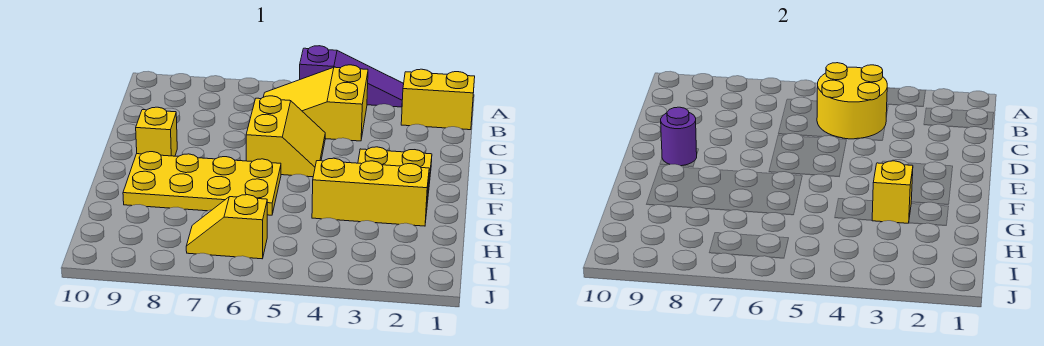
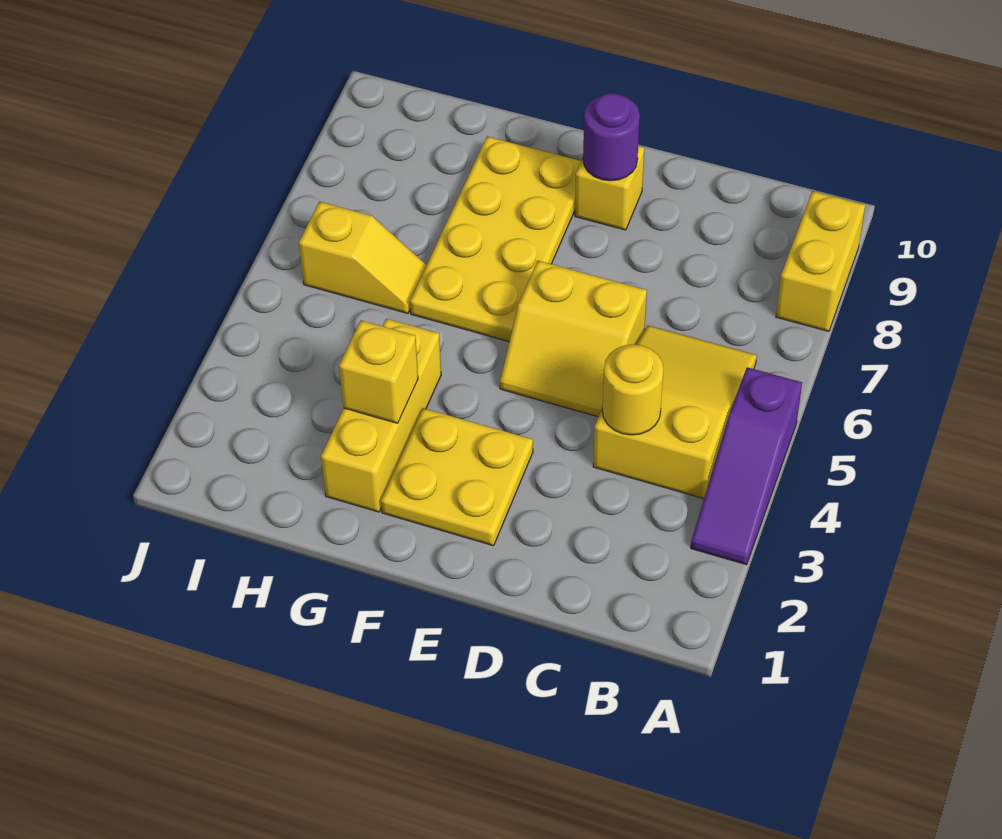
yellow 1x2 brick [401,69,475,130] -> yellow 1x2 brick moved to [776,191,865,331]
yellow 2x2 round brick [817,63,887,139] -> yellow 1x1 round brick [602,344,663,435]
yellow 1x2 slope [186,195,267,259] -> yellow 1x2 slope turned to [299,202,426,313]

